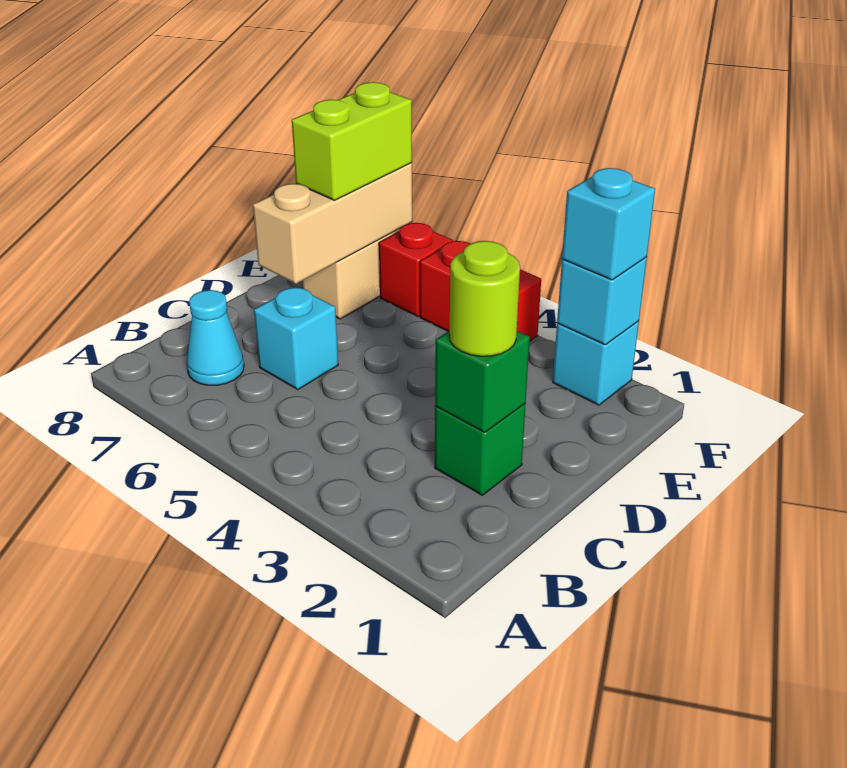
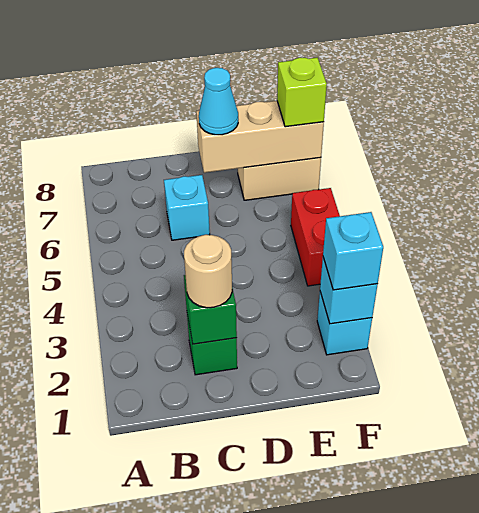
cyan 1x1 cone [187,290,244,385] -> cyan 1x1 cone moved to [199,68,238,135]
lime 1x1 round brick [449,241,520,356] -> tan 1x1 round brick [184,235,232,308]
lime 1x2 brick [292,82,412,200] -> lime 1x1 brick [277,57,327,127]
red 1x1 brick [379,223,453,317] -> none

